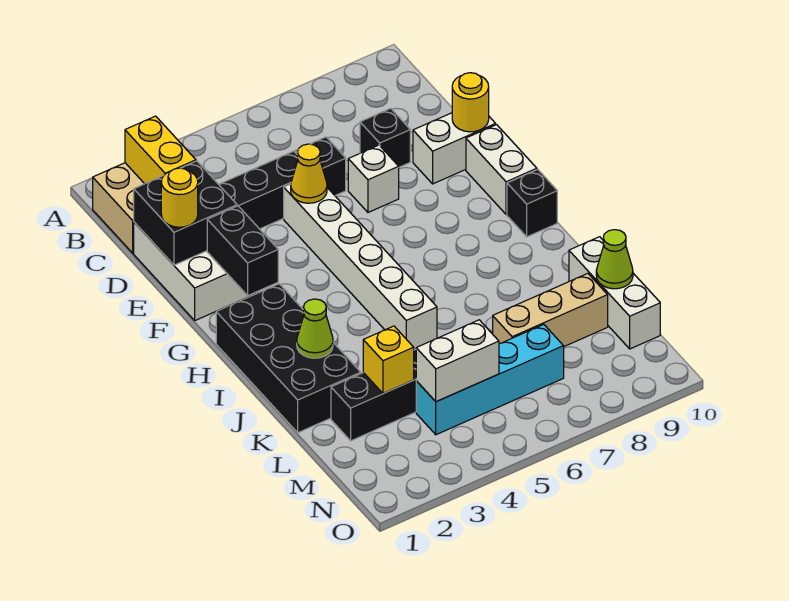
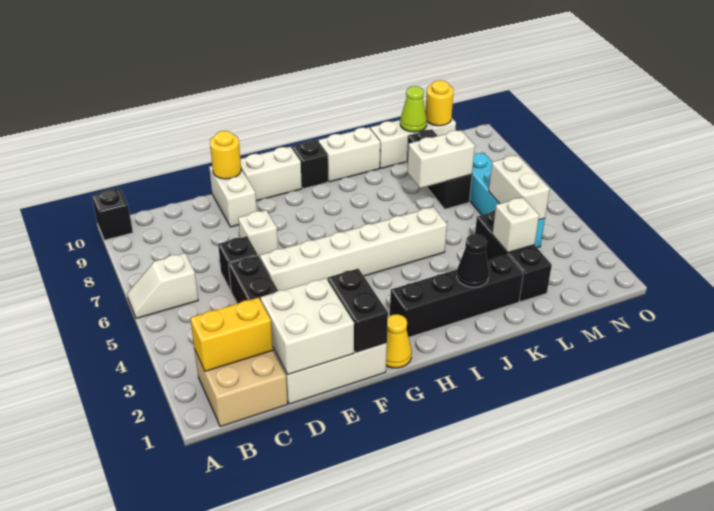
none -> white 1x2 slope [127,253,198,318]
black 2x2 brick [134,161,237,265] -> white 2x2 brick [260,278,354,374]
black 1x1 brick [360,108,410,167] -> black 1x1 brick moved to [92,188,133,240]
yellow 1x1 round brick [161,168,198,227] -> yellow 1x1 round brick moved to [426,80,454,126]
yellow 1x1 cone [291,144,327,203] -> yellow 1x1 cone moved to [386,314,412,368]
black 1x2 brick [207,206,278,295] -> black 1x2 brick turned to [328,269,388,353]
black 2x4 brick [216,284,361,433] -> black 1x4 brick [390,255,523,337]
none -> white 1x2 brick [319,128,380,182]
lime 1x1 cone [297,299,333,358] -> black 1x1 cone [457,234,489,287]
none -> white 1x2 brick [407,130,475,188]
yellow 1x1 brick [363,326,414,394] -> white 1x1 brick [492,197,539,253]
tan 1x3 brick [493,273,608,346] -> black 1x3 brick [407,129,472,209]

